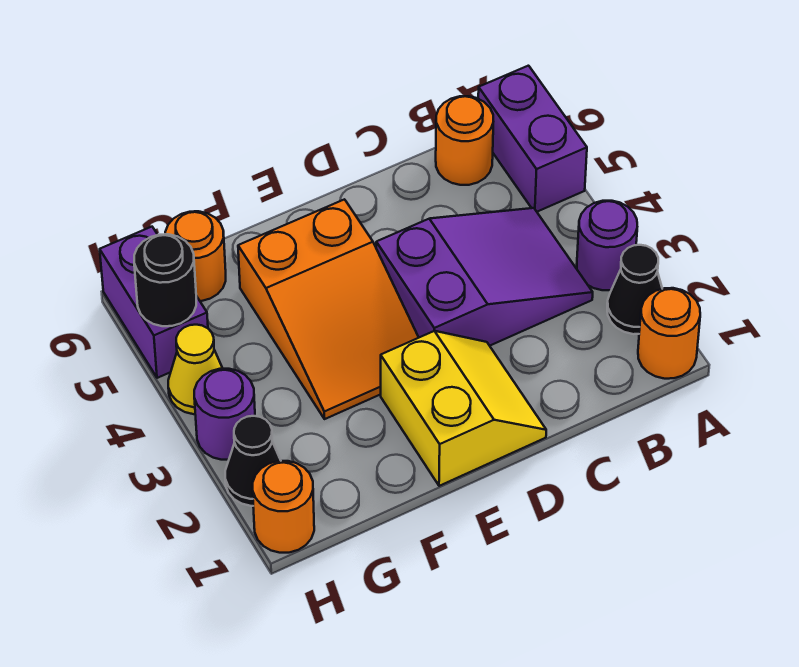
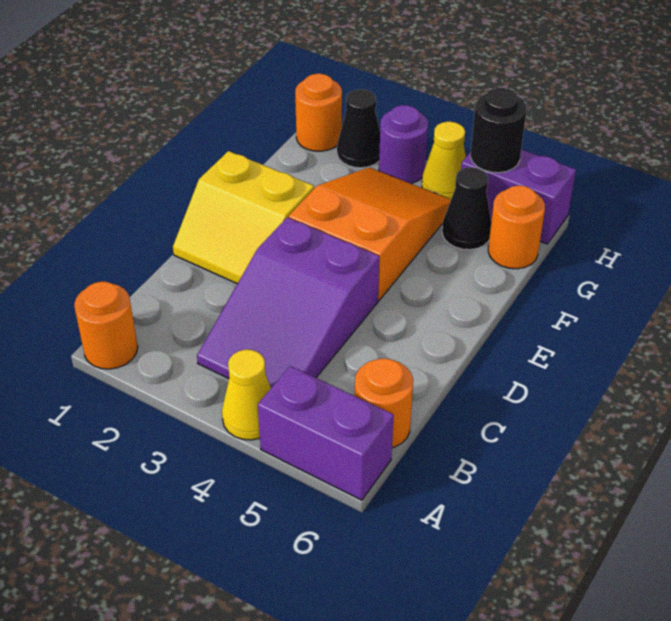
black 1x1 cone [607,245,662,334] -> black 1x1 cone moved to [442,167,491,250]
purple 1x1 round brick [577,201,637,290] -> none
none -> yellow 1x1 cone [222,350,271,440]
orange 2x3 slope [238,199,419,419] -> orange 2x3 slope turned to [289,167,451,301]

